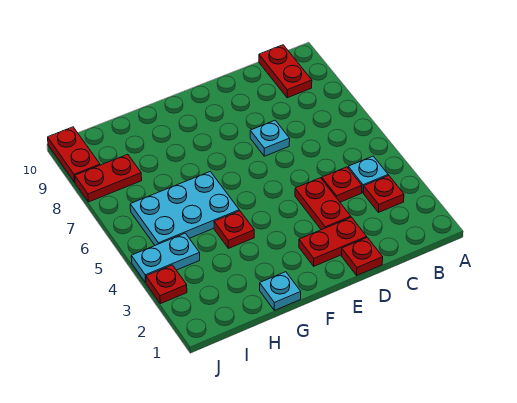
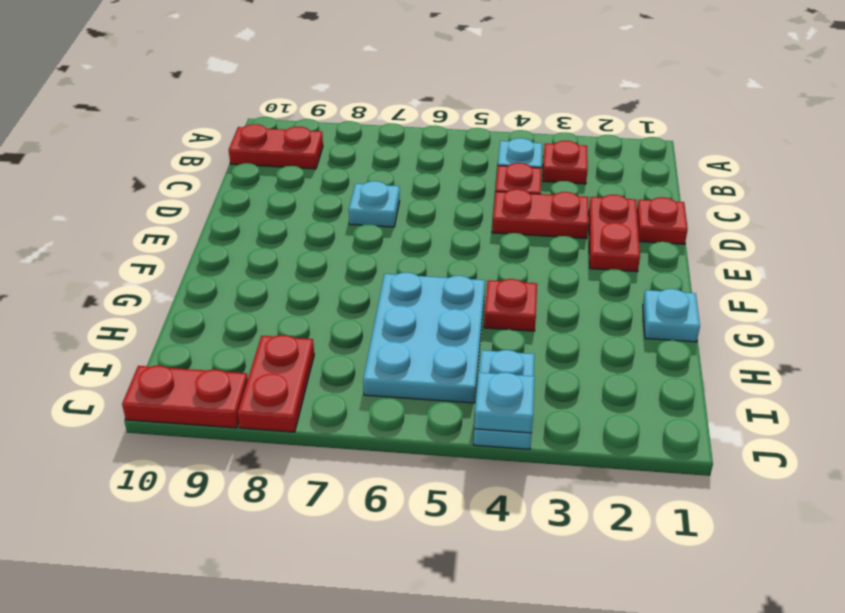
red 1x1 plate [146,265,187,304] -> none
none -> cyan 1x1 plate [474,372,535,433]

